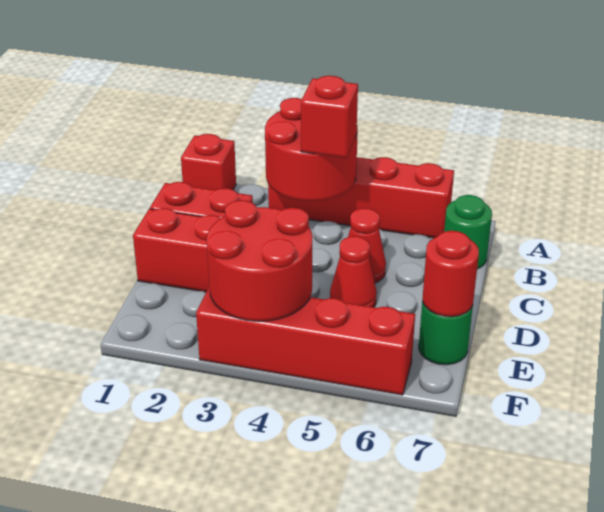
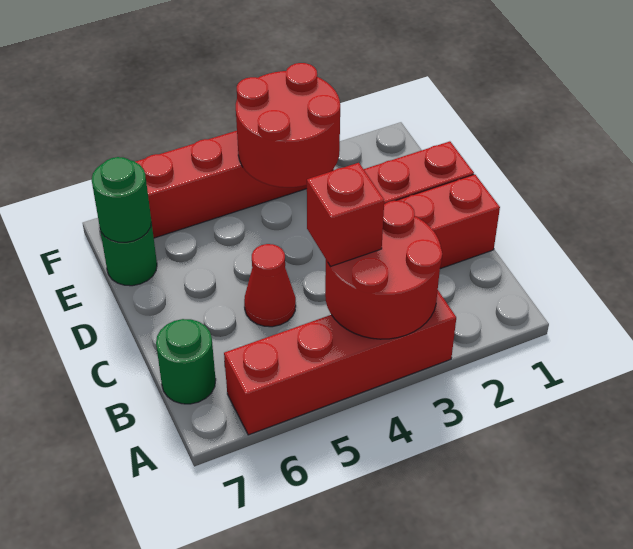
red 1x1 brick [181,134,236,190] -> none
red 1x1 cone [330,236,377,307] -> none
red 1x1 round brick [423,231,479,317] -> green 1x1 round brick [91,157,151,242]

